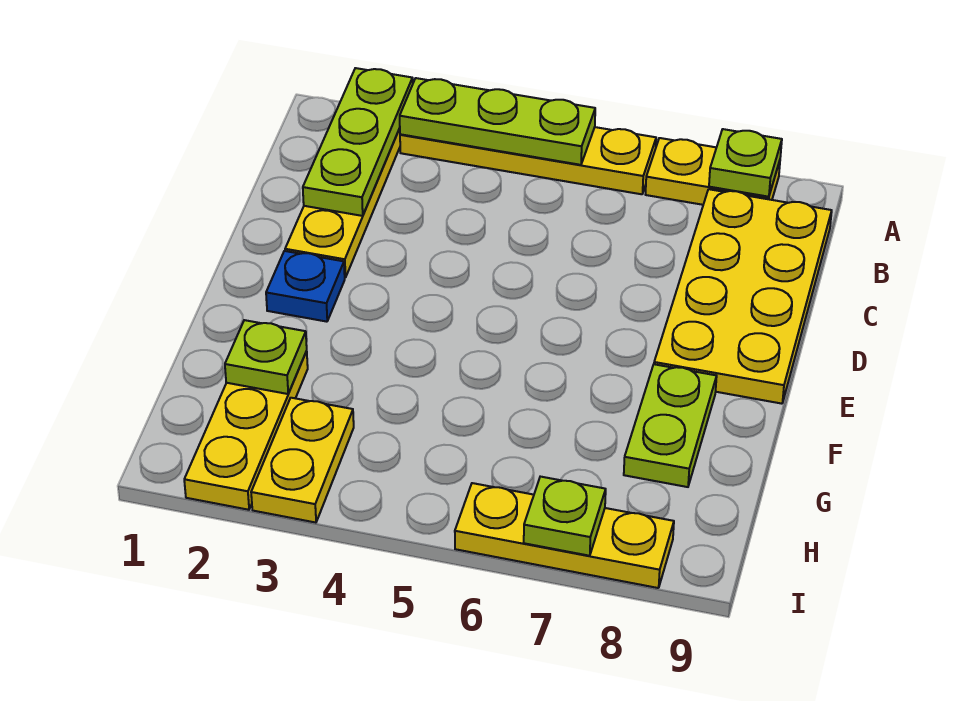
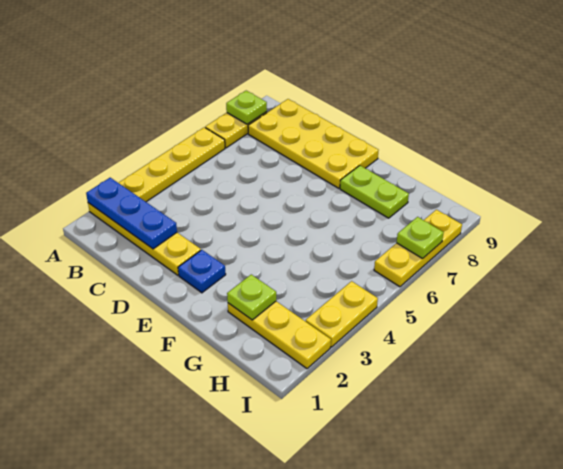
lime 1x3 plate [303,68,413,216] -> blue 1x3 plate [86,178,177,249]
lime 1x3 plate [400,78,595,165] -> none
yellow 1x2 plate [251,398,354,523] -> yellow 1x2 plate turned to [306,281,378,347]

